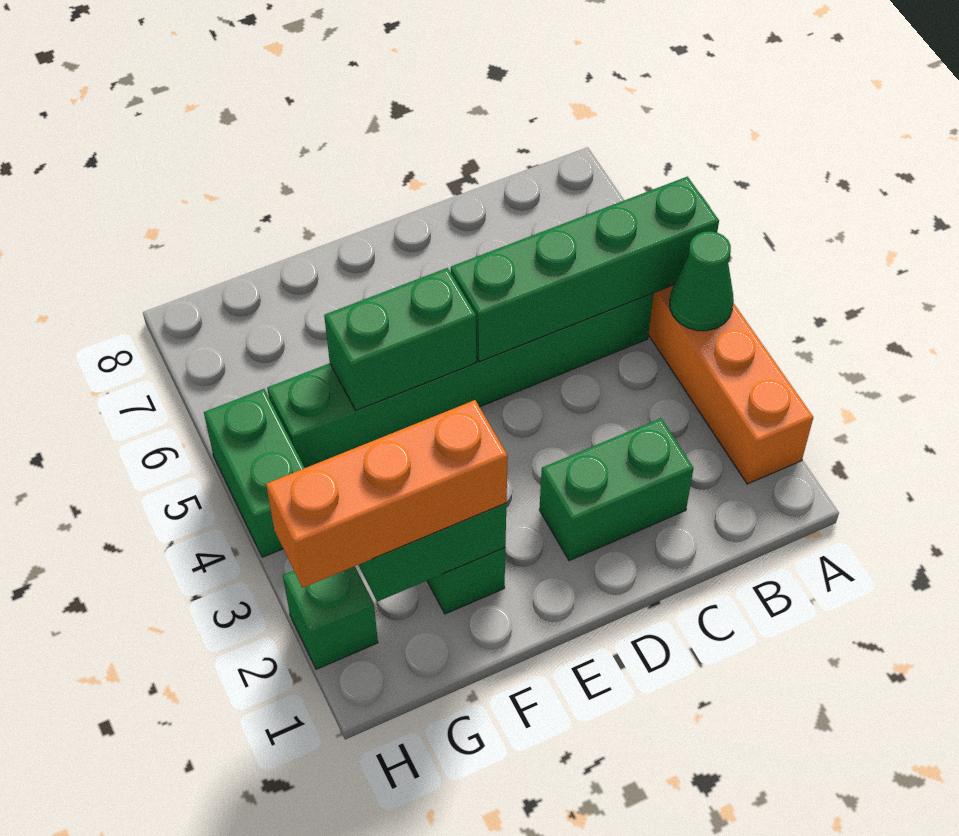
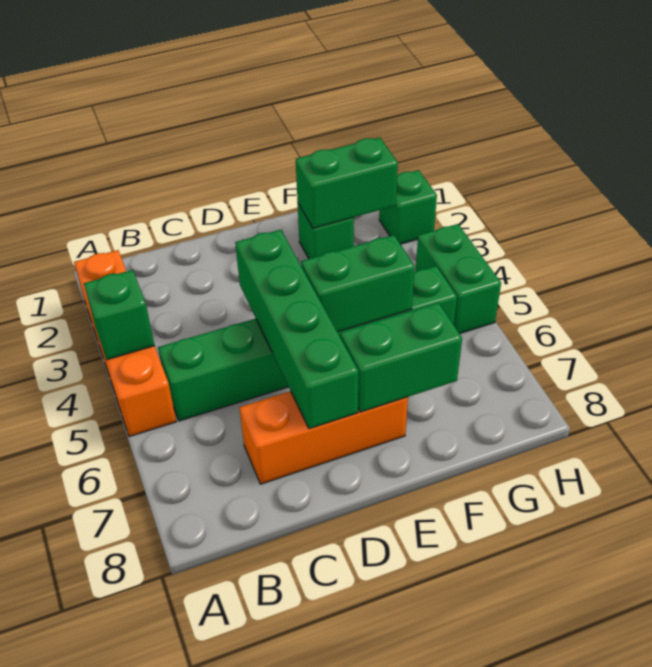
green 1x1 cone [670,231,734,331] -> green 1x1 brick [84,270,155,360]
green 1x4 brick [451,177,719,362] -> green 1x4 brick turned to [235,230,358,429]
green 1x2 brick [539,418,694,561] -> green 1x2 brick moved to [340,303,462,412]
orange 1x3 brick [266,400,508,588] -> orange 1x3 brick moved to [239,391,408,484]

